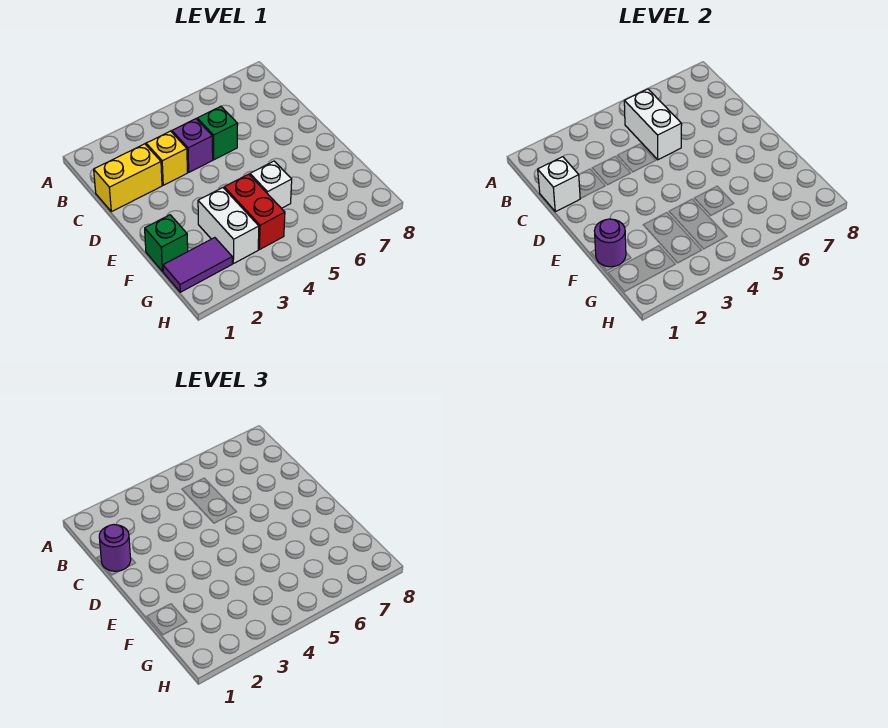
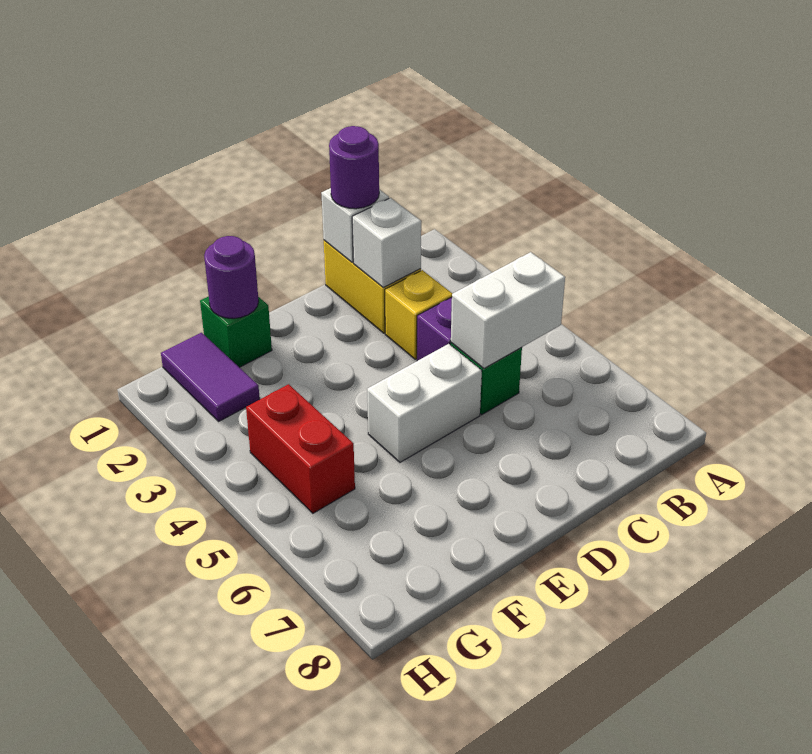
white 1x2 brick [198,188,259,264] -> white 1x2 brick moved to [367,344,482,462]
red 1x2 brick [224,174,285,250] -> red 1x2 brick turned to [246,384,355,513]
white 1x1 brick [250,161,292,208] -> white 1x1 brick moved to [352,198,421,288]

